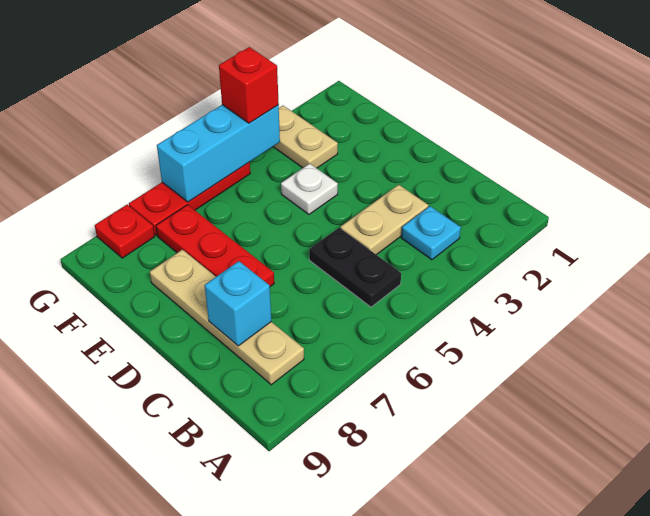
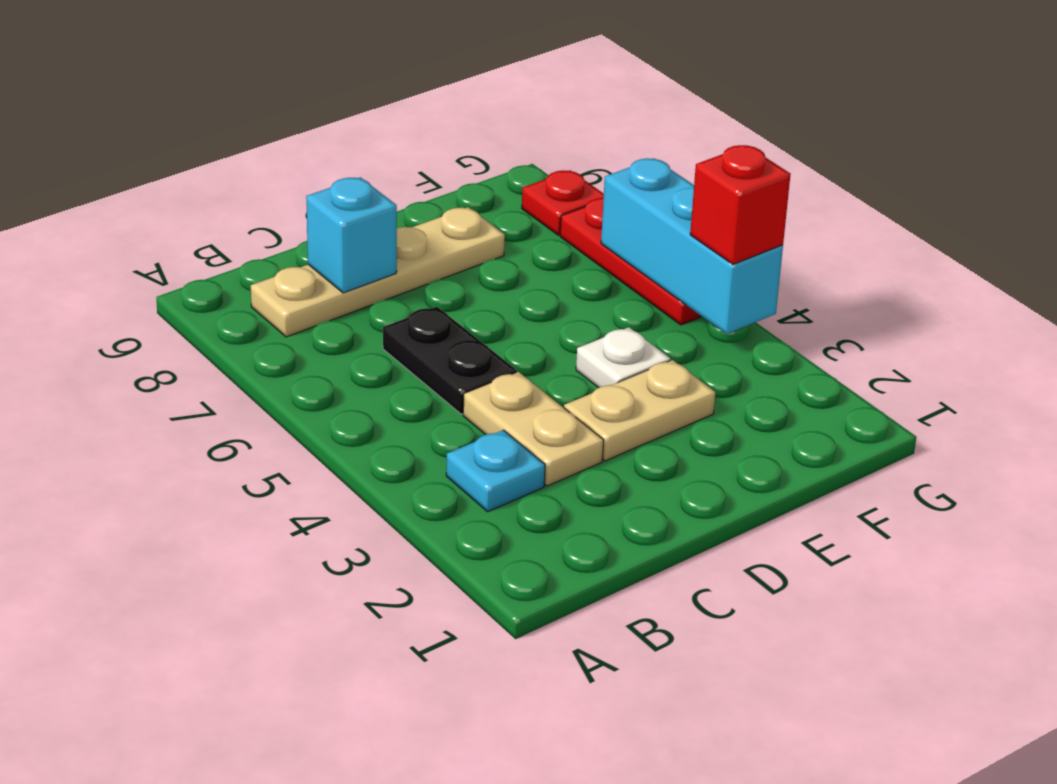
black 1x2 plate [309,228,401,307] -> black 1x2 plate turned to [383,307,516,414]
red 1x3 plate [156,205,274,287] -> none
tan 1x2 plate [273,106,338,168] -> tan 1x2 plate moved to [564,360,715,461]

